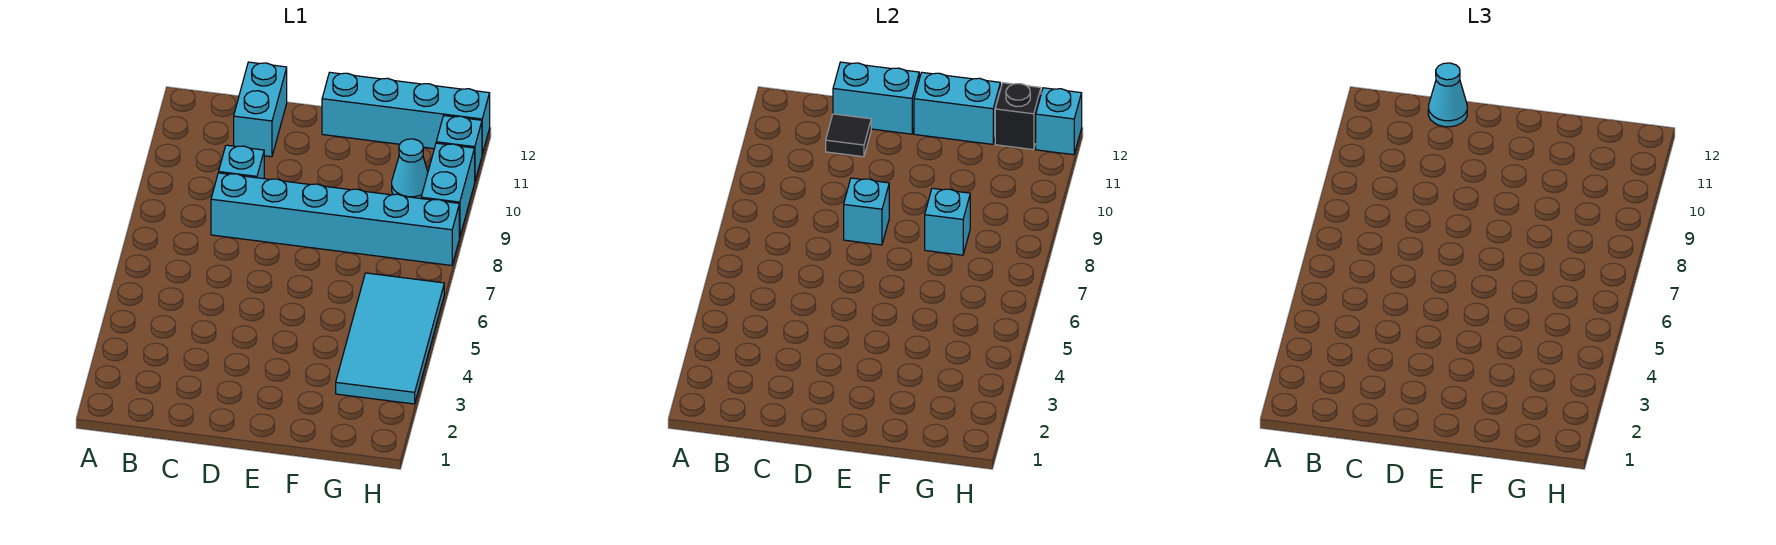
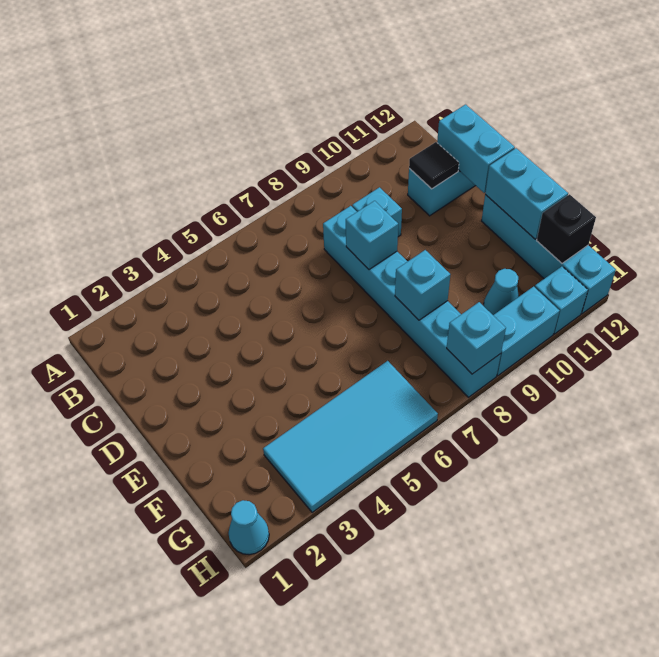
cyan 1x1 cone [1428,63,1467,127] -> cyan 1x1 cone moved to [228,500,269,555]
cyan 1x1 brick [1036,88,1082,155] -> cyan 1x1 brick moved to [447,302,506,374]

